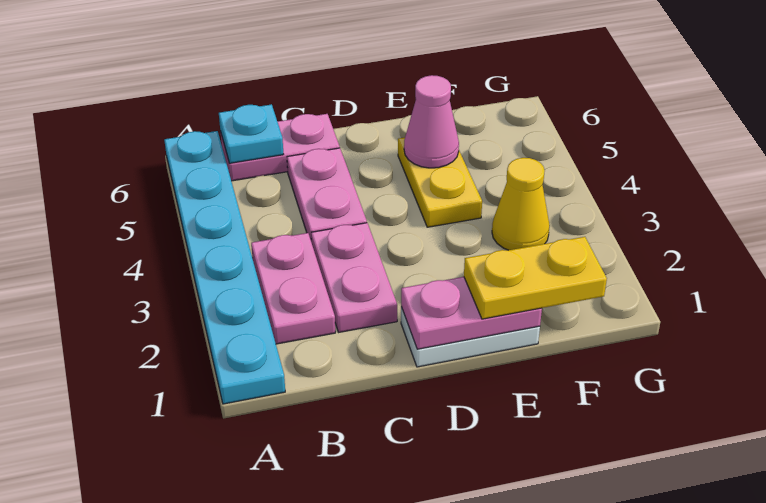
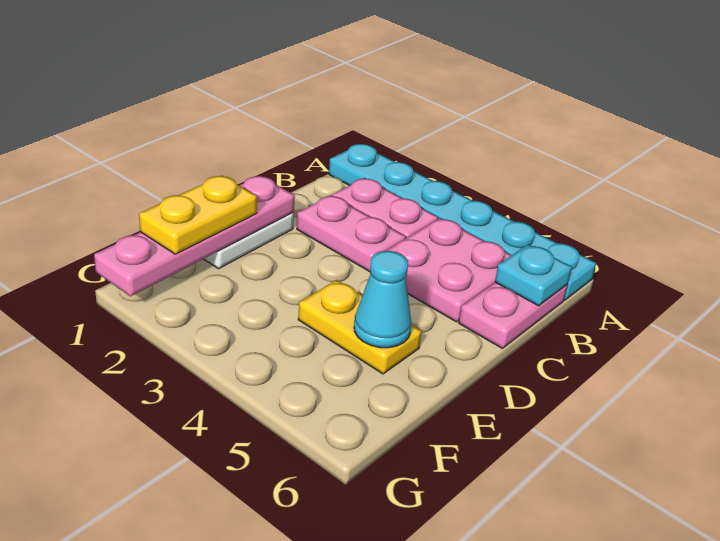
pink 1x2 plate [287,148,367,242] -> pink 2x2 plate [386,218,512,322]
pink 1x2 plate [401,277,542,349] -> pink 1x4 plate [94,176,295,296]
pink 1x1 cone [404,75,459,168] -> cyan 1x1 cone [354,251,411,348]
yellow 1x1 cone [492,158,550,250] -> none

